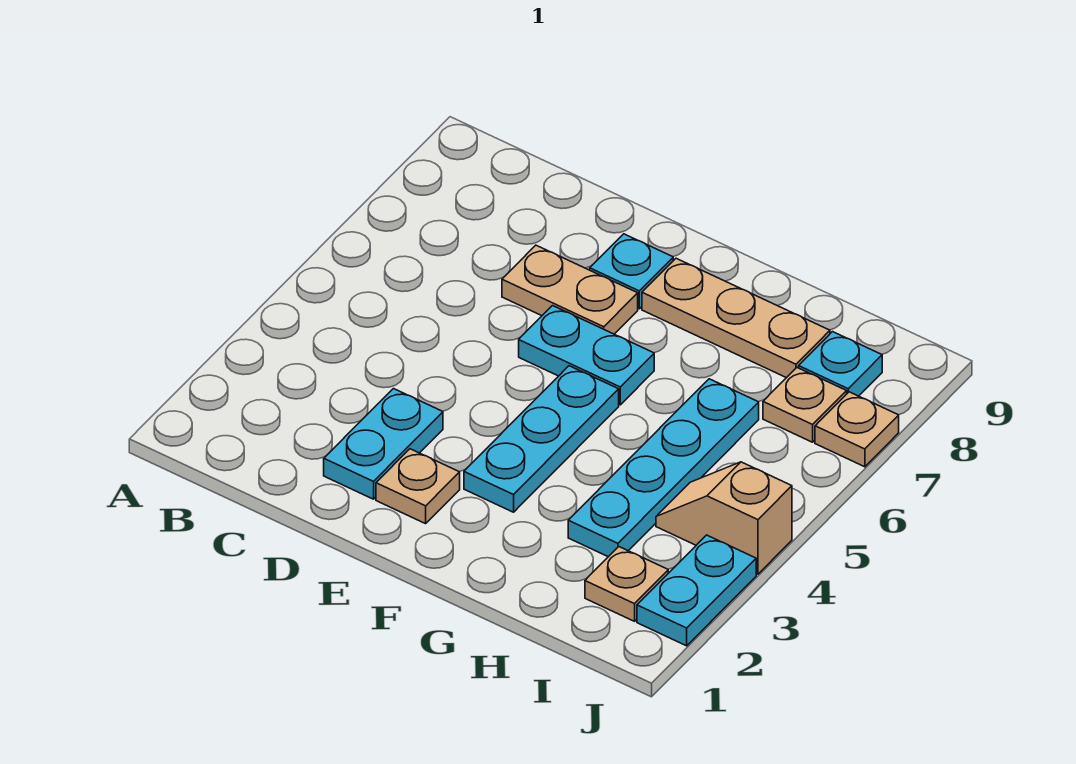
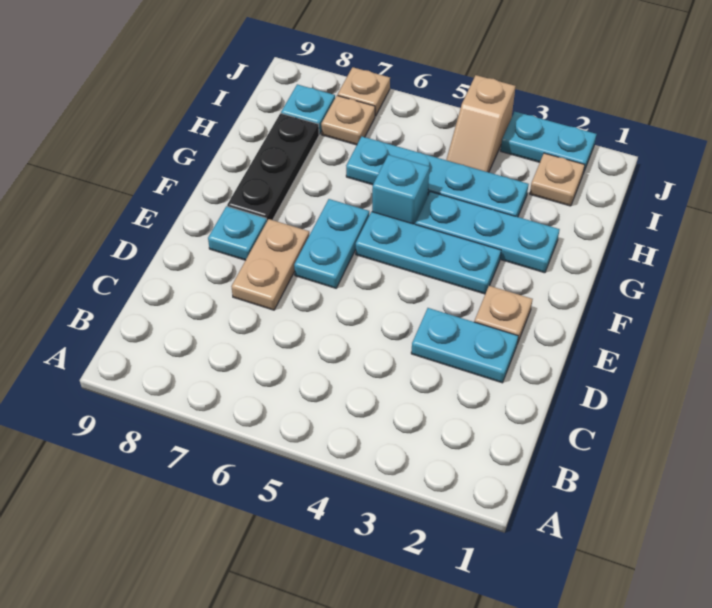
tan 1x3 plate [642,258,830,378] -> black 1x3 plate [227,113,319,221]
none -> cyan 1x3 plate [415,192,560,273]
none -> cyan 1x1 brick [372,155,430,224]

